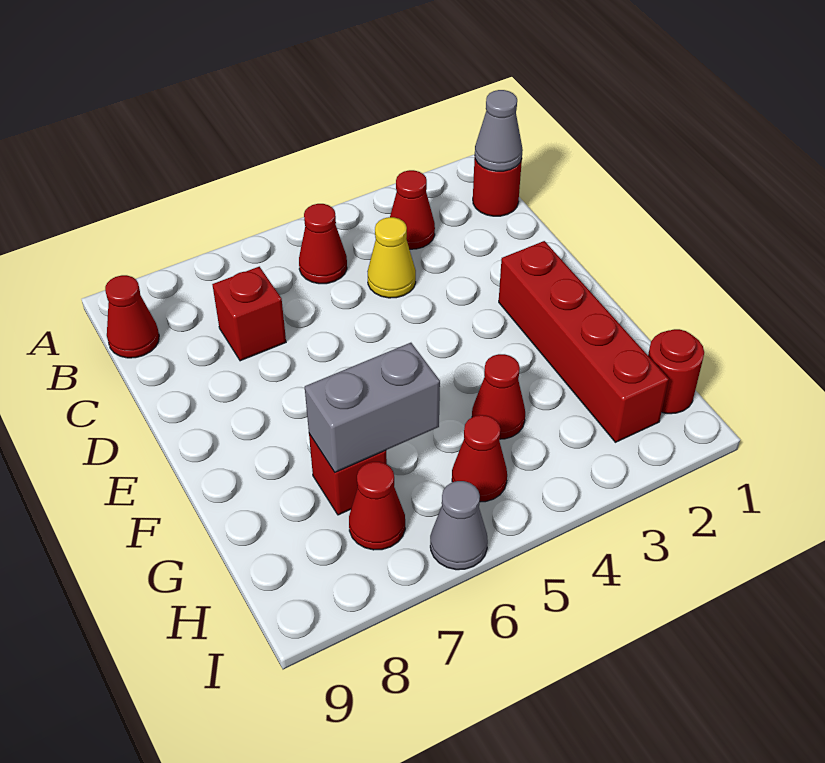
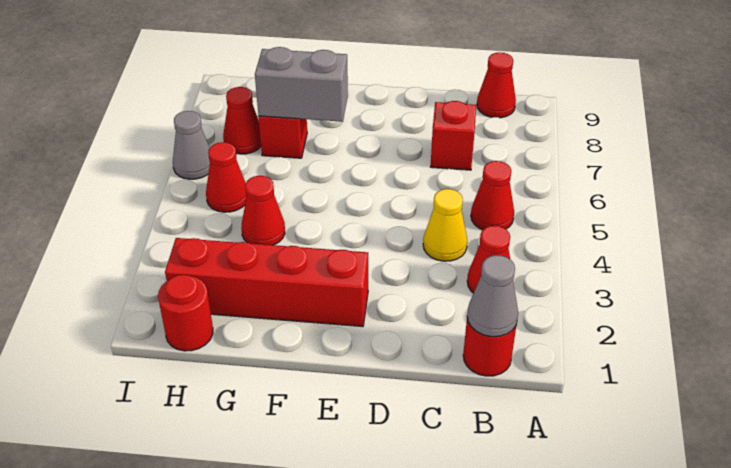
grey 1x2 brick [305,343,440,472] -> grey 1x2 brick turned to [255,47,348,122]

